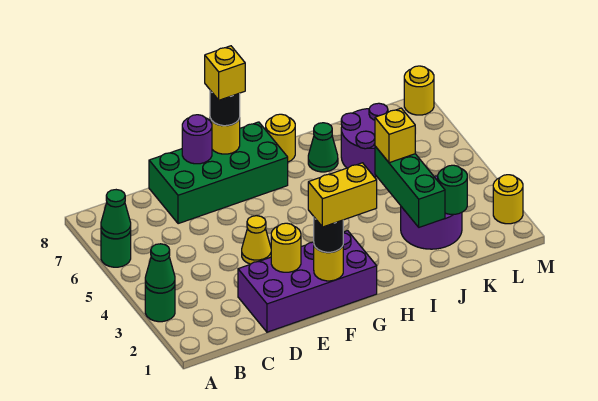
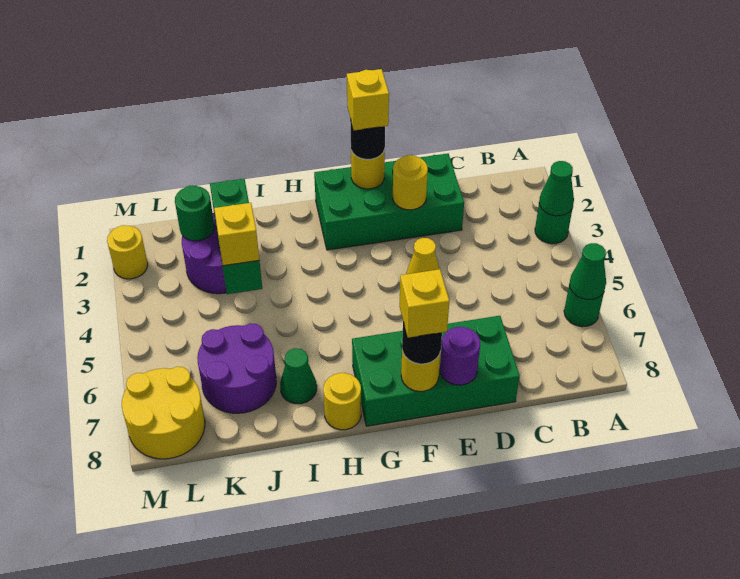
purple 2x4 brick [238,231,377,332] -> green 2x4 brick [314,154,464,250]
yellow 1x2 brick [308,163,377,227] -> yellow 1x1 brick [347,69,389,130]
yellow 1x1 round brick [404,66,434,115] -> yellow 2x2 round brick [122,367,205,459]

